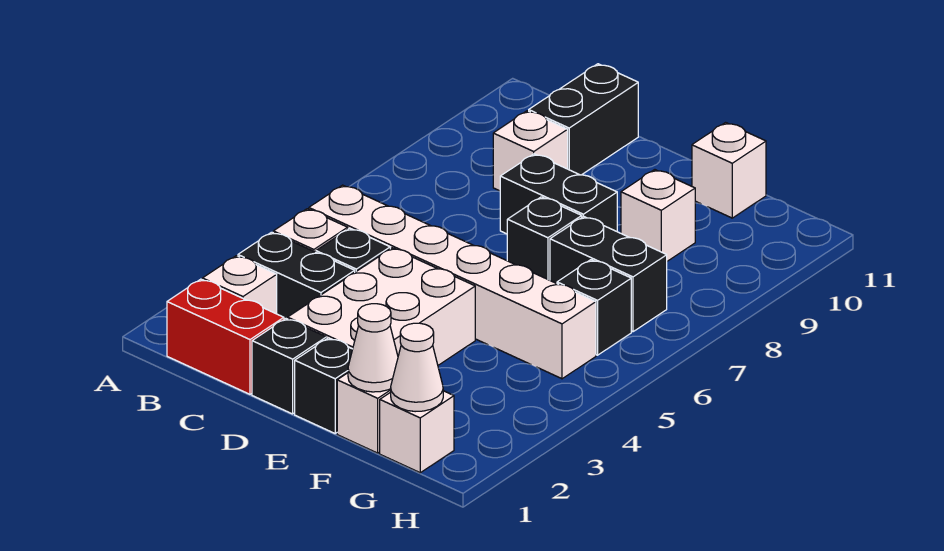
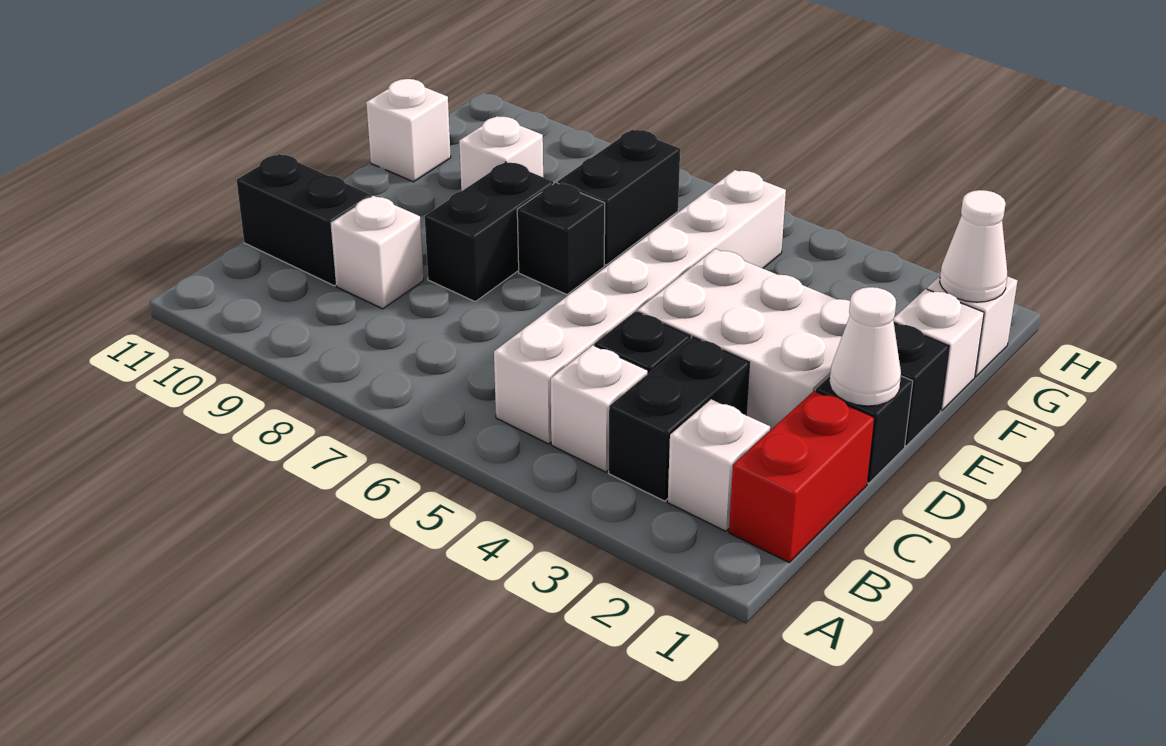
white 1x1 cone [348,304,398,392] -> white 1x1 cone moved to [829,287,901,406]
black 1x1 brick [557,260,631,355] -> none

